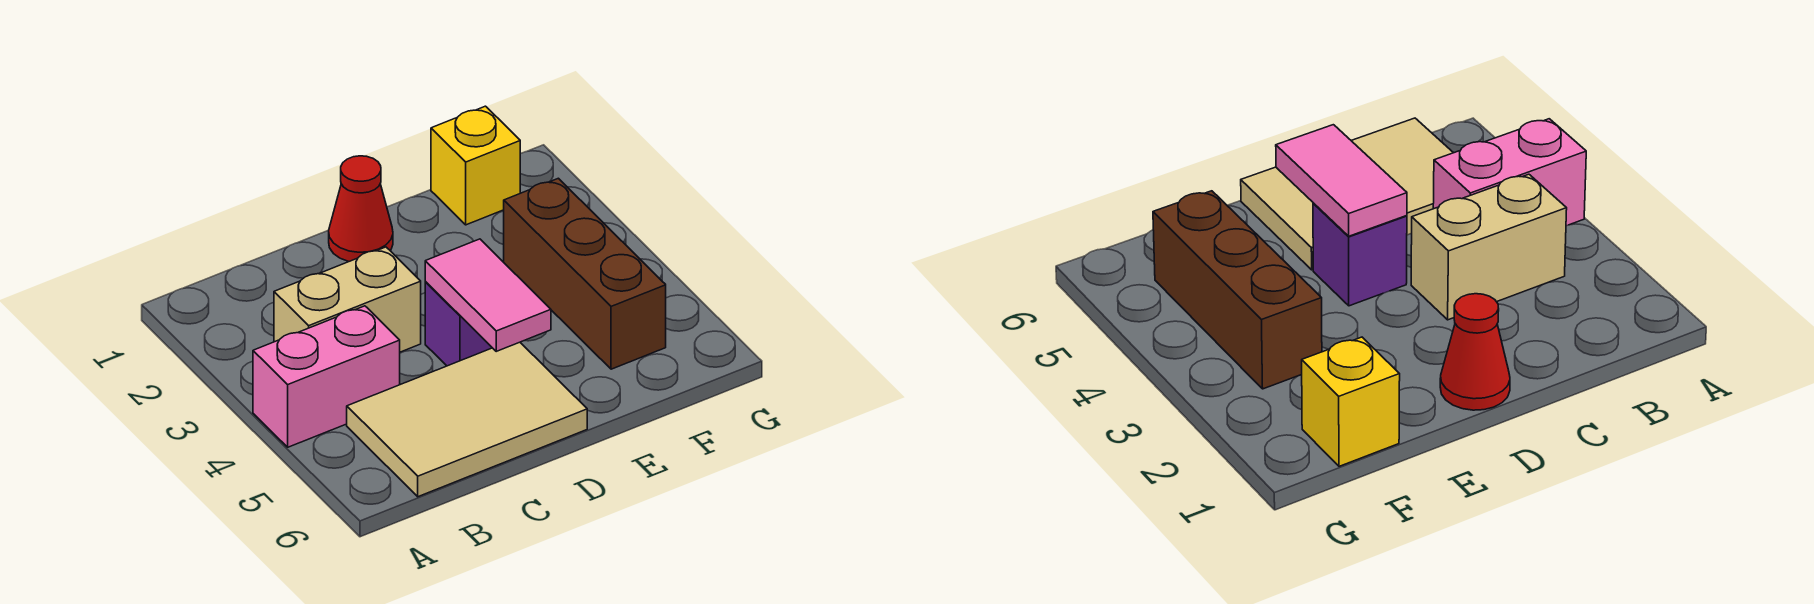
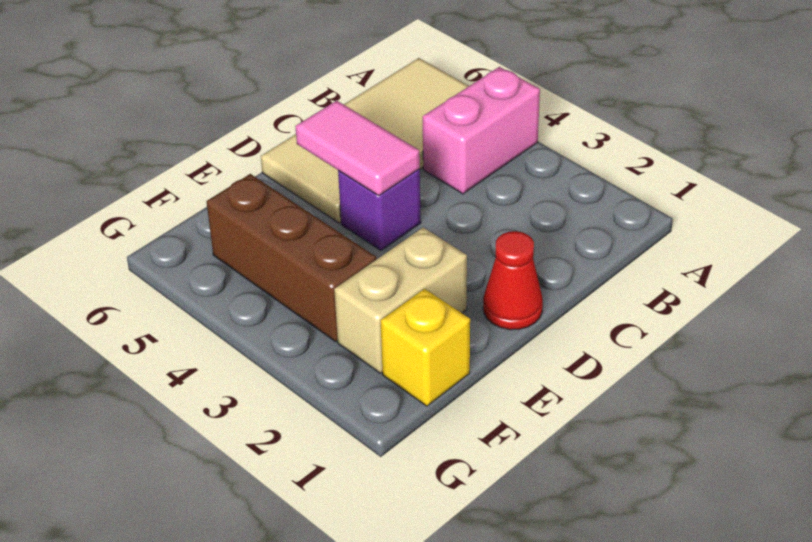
tan 1x2 brick [274,247,421,352] -> tan 1x2 brick moved to [334,227,467,373]
tan 2x3 tile [347,342,587,497] -> tan 2x4 tile [261,58,469,223]

